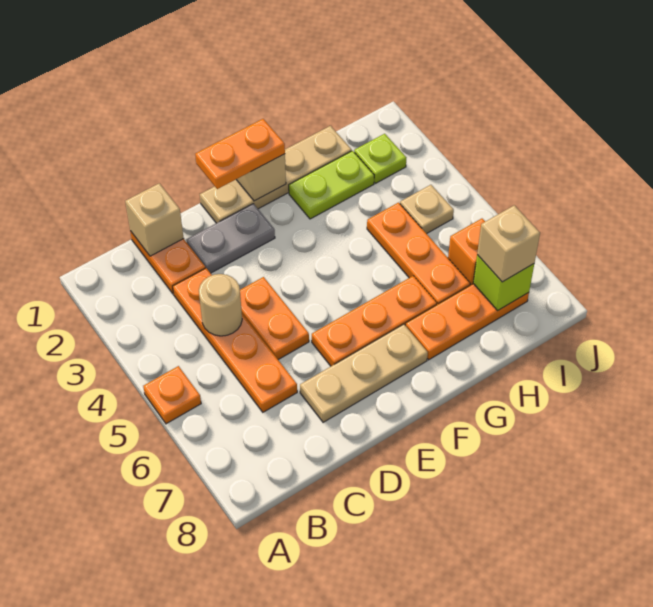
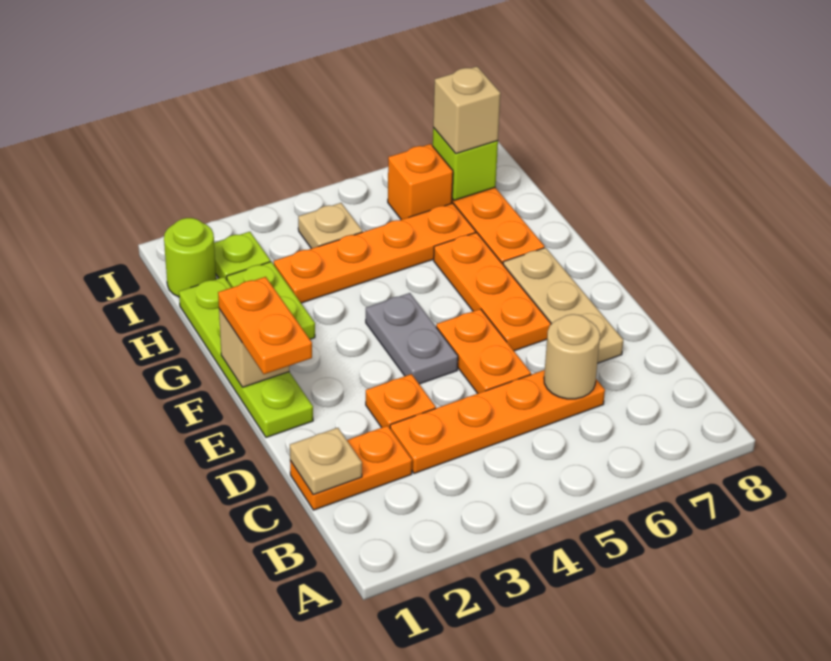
orange 1x1 plate [143,366,201,424] -> orange 1x1 plate moved to [366,374,436,428]
tan 1x1 brick [125,183,184,256] -> tan 1x1 plate [290,428,362,495]
tan 1x1 round brick [199,274,242,336] -> tan 1x1 round brick moved to [544,314,600,399]
grey 1x2 plate [186,204,275,273] -> grey 1x2 plate moved to [366,293,458,384]
orange 1x2 plate [240,277,309,360] -> orange 1x2 plate turned to [436,309,531,393]
tan 1x4 plate [200,126,352,223] -> lime 1x4 plate [179,277,313,437]
orange 1x3 plate [367,203,470,304] -> orange 1x4 plate [274,203,476,303]
none -> lime 1x1 round brick [164,218,216,297]

